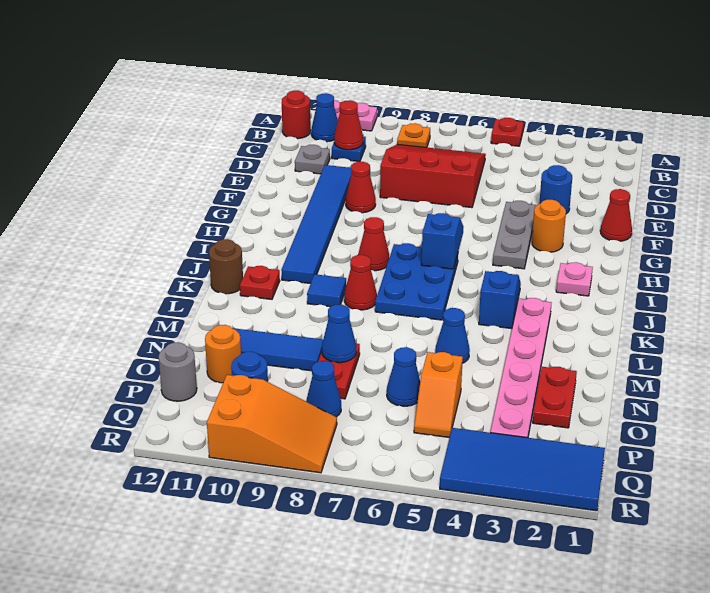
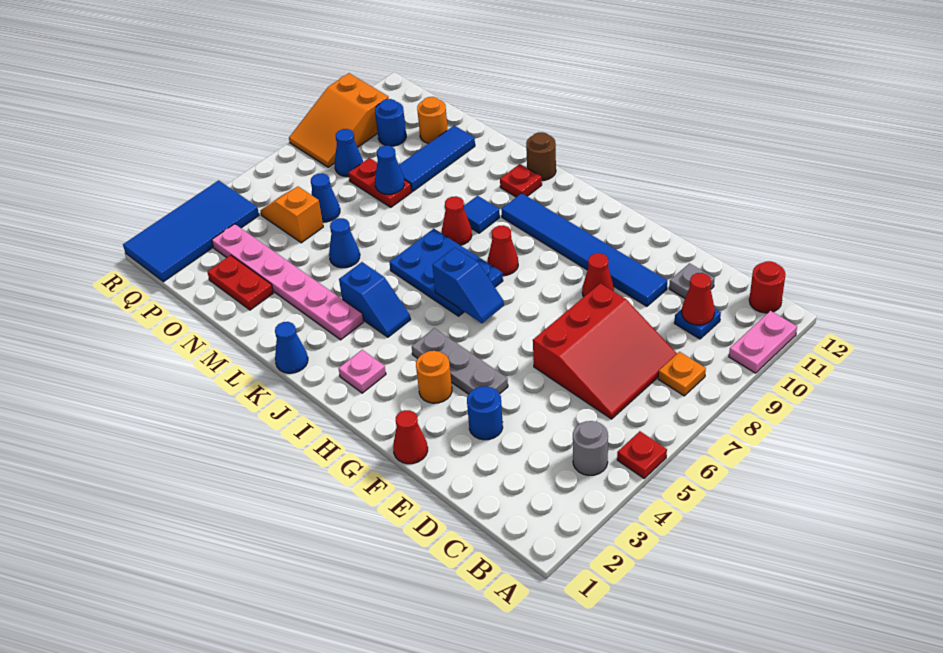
blue 1x1 cone [311,93,338,142] -> blue 1x1 cone moved to [275,322,308,373]
grey 1x1 round brick [159,342,197,401] -> grey 1x1 round brick moved to [573,421,608,475]

